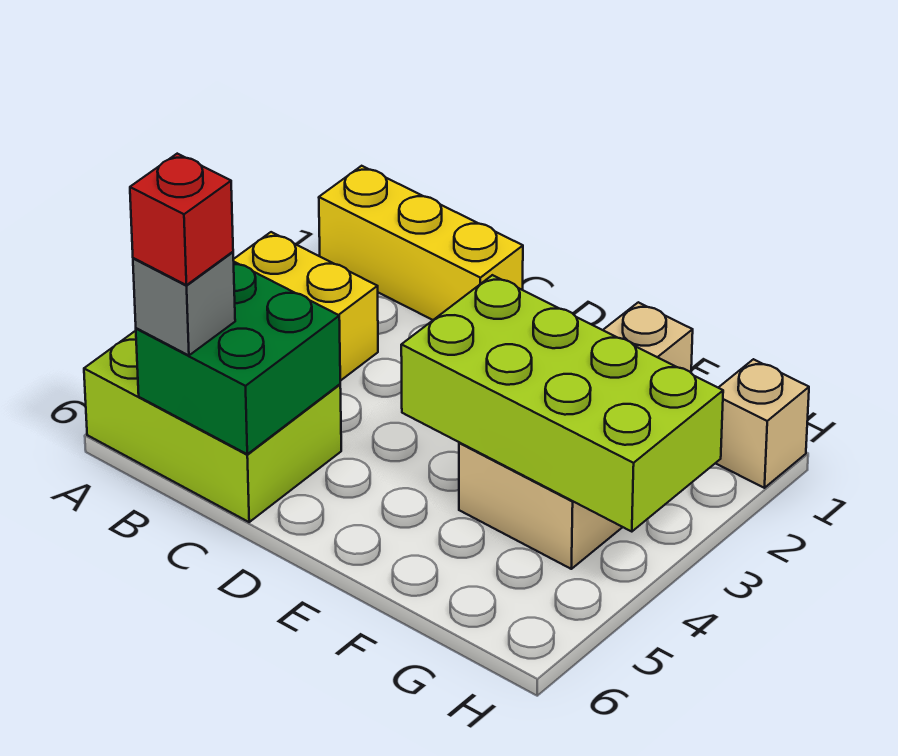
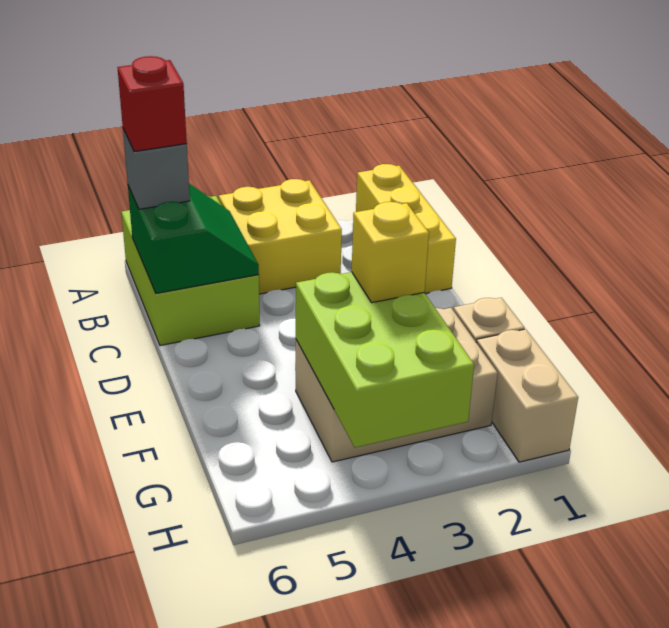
green 2x2 brick [136,262,340,454] -> green 2x2 slope [128,184,259,293]
lime 2x4 brick [401,275,723,532] -> lime 2x3 brick [296,272,474,447]
none -> yellow 1x1 brick [352,202,429,303]
tan 1x1 brick [716,359,809,488] -> tan 1x2 brick [476,329,578,462]

